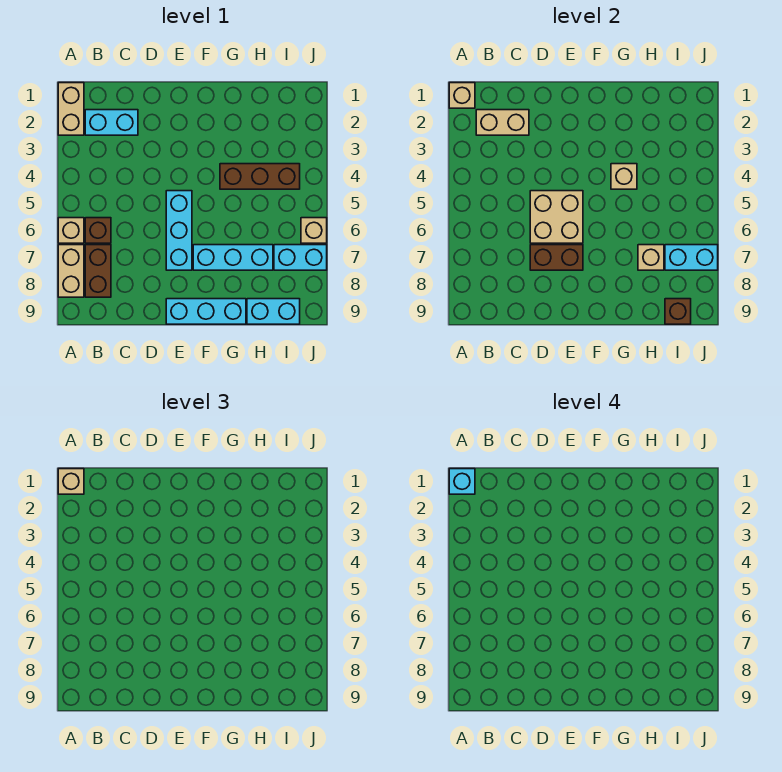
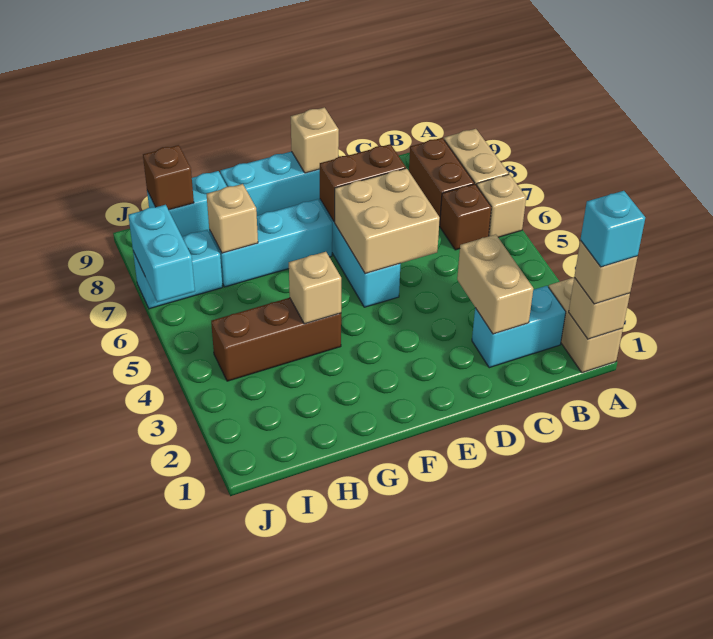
tan 1x2 brick [476,110,529,135] -> tan 1x2 brick turned to [457,234,533,334]
cyan 1x2 brick [665,245,718,270] -> cyan 1x2 brick turned to [128,205,195,302]
tan 1x1 brick [301,218,327,243] -> tan 1x1 brick moved to [291,107,339,173]

